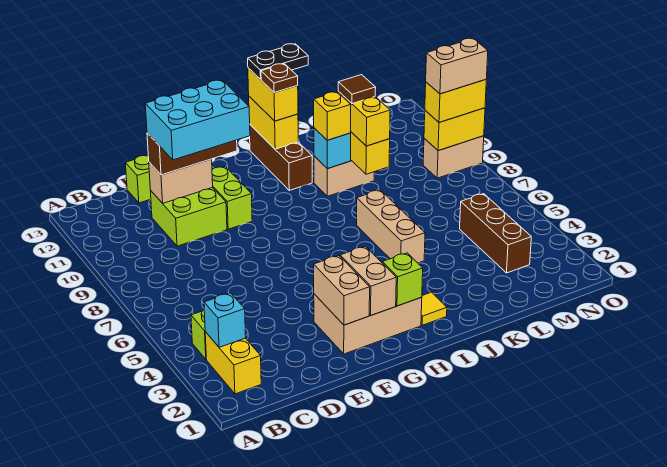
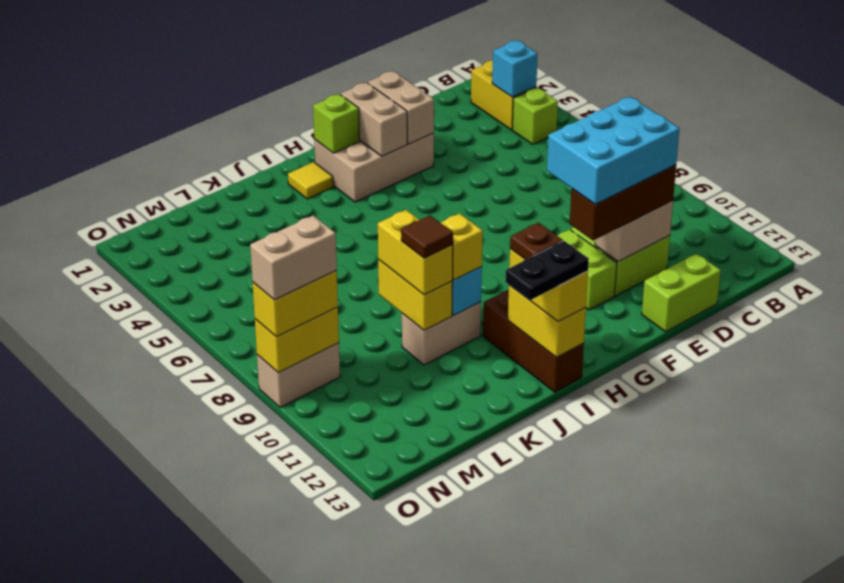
tan 1x3 brick [357,190,425,263] -> none
brown 1x3 brick [460,194,531,273] -> none

